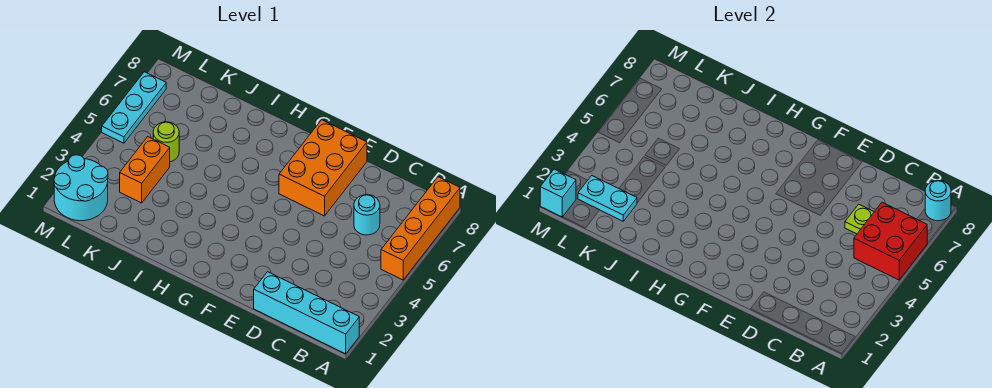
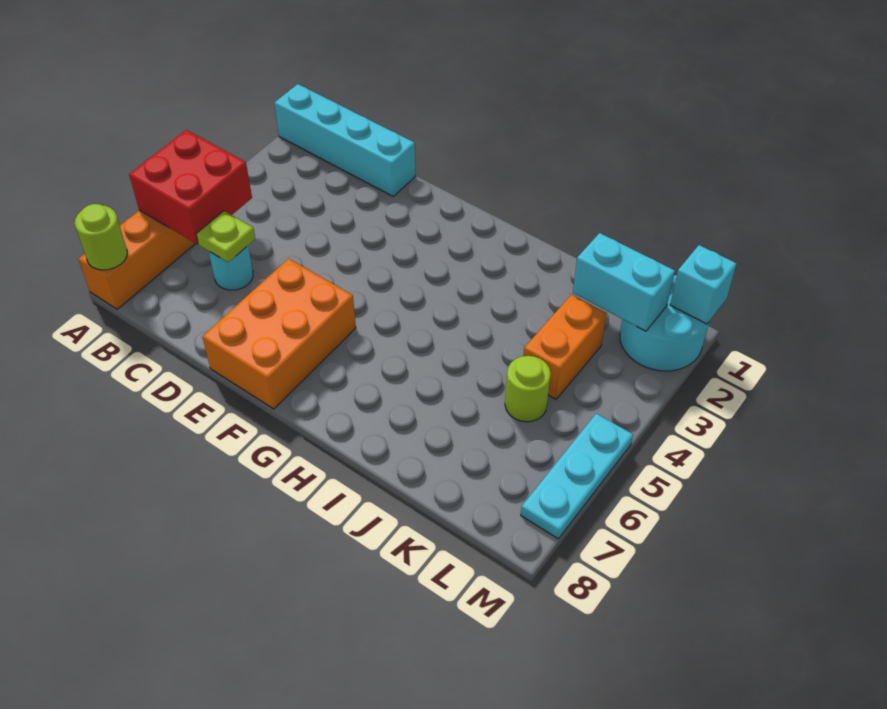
cyan 1x1 round brick [925,181,951,221] -> lime 1x1 round brick [75,204,127,270]
cyan 1x2 plate [578,176,637,221] -> cyan 1x2 brick [573,233,675,331]

